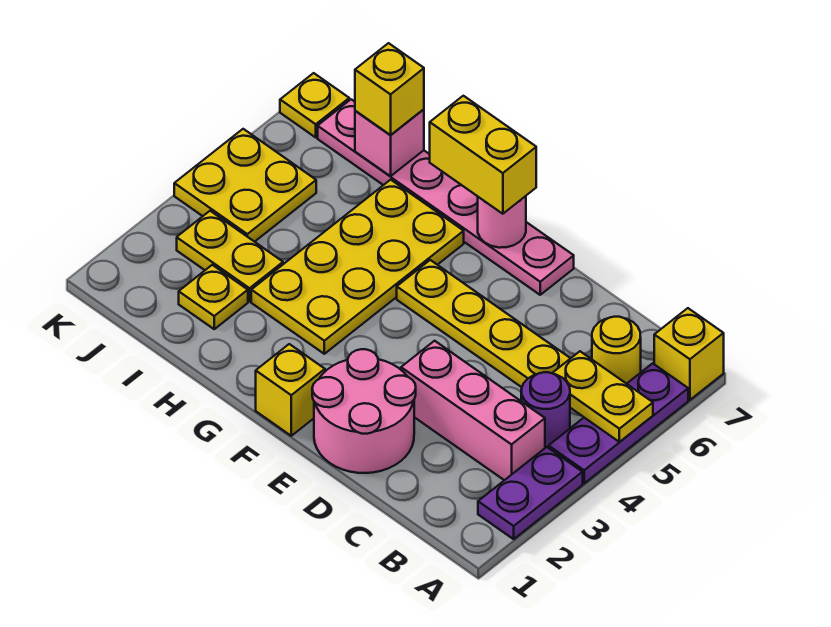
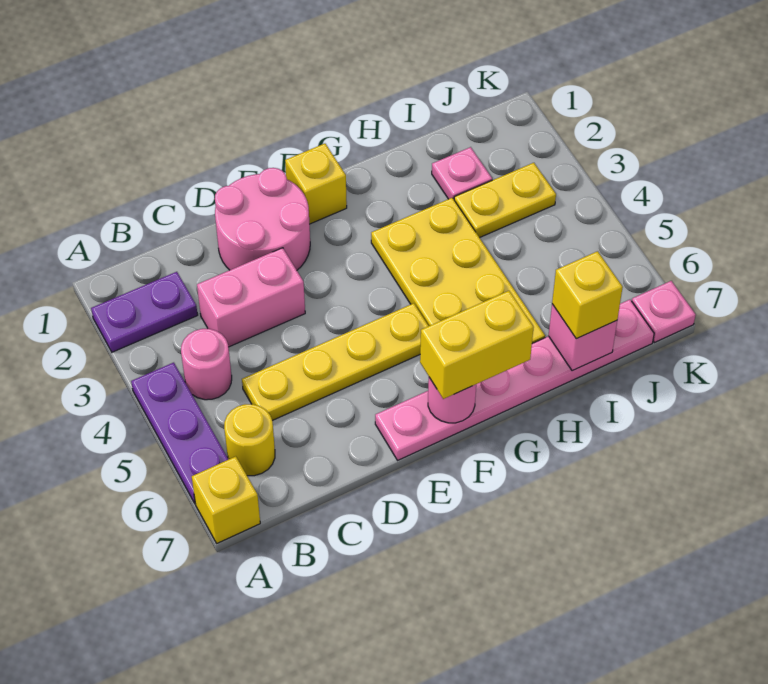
purple 1x2 plate [478,447,583,539] -> purple 1x2 plate turned to [91,272,198,352]
yellow 1x2 plate [552,351,653,442] -> none
pink 1x3 brick [401,341,545,480] -> pink 1x2 brick [197,248,305,347]
purple 1x1 round brick [521,372,570,448] -> pink 1x1 round brick [181,329,232,400]
yellow 1x1 plate [179,265,248,329] -> pink 1x1 plate [432,147,492,199]
yellow 2x2 plate [174,129,316,242] -> none
yellow 1x1 plate [280,73,349,137] -> pink 1x1 plate [632,281,696,343]

